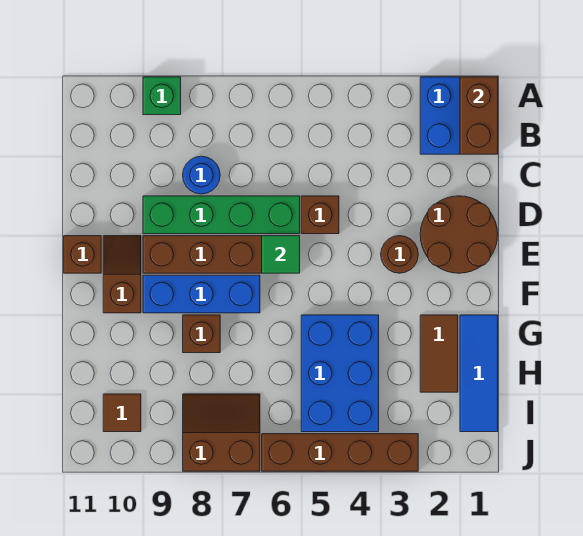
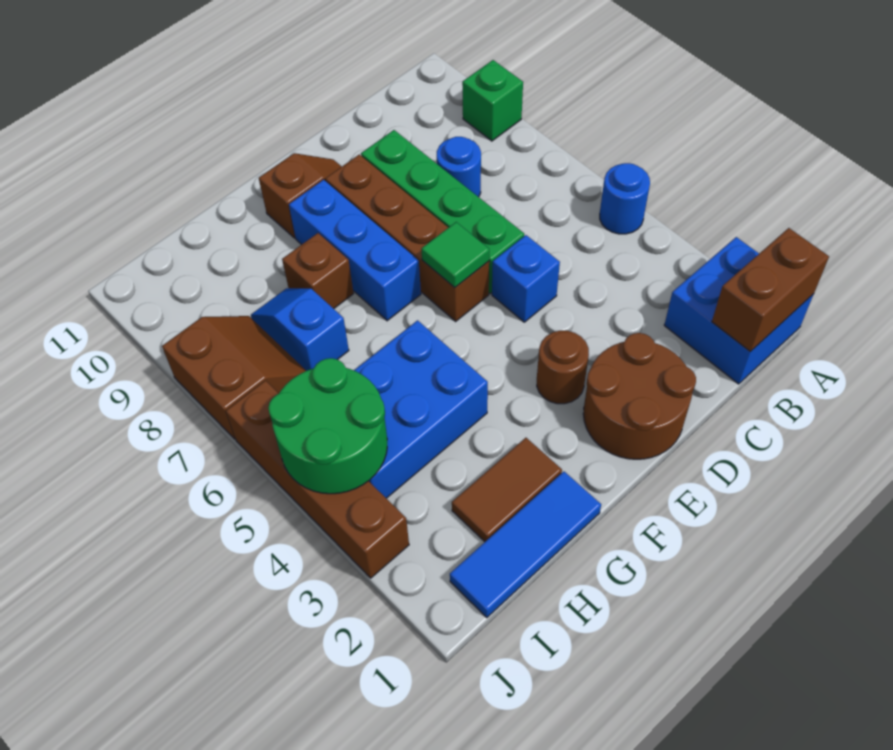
none -> blue 1x1 round brick [600,163,650,234]
brown 1x1 brick [301,196,339,234] -> blue 1x1 brick [492,235,560,322]
brown 1x1 brick [64,236,101,273] -> none
none -> blue 1x2 slope [251,288,349,371]
none -> green 2x2 round brick [268,358,387,494]
brown 1x1 tile [103,394,141,432] -> none

